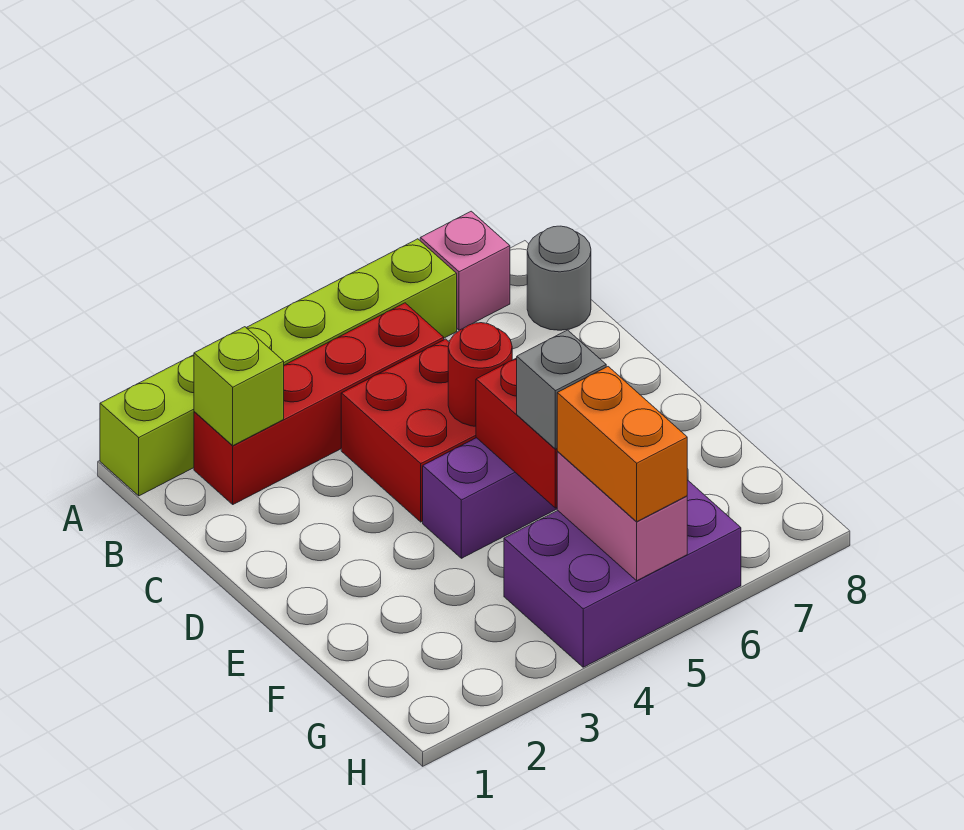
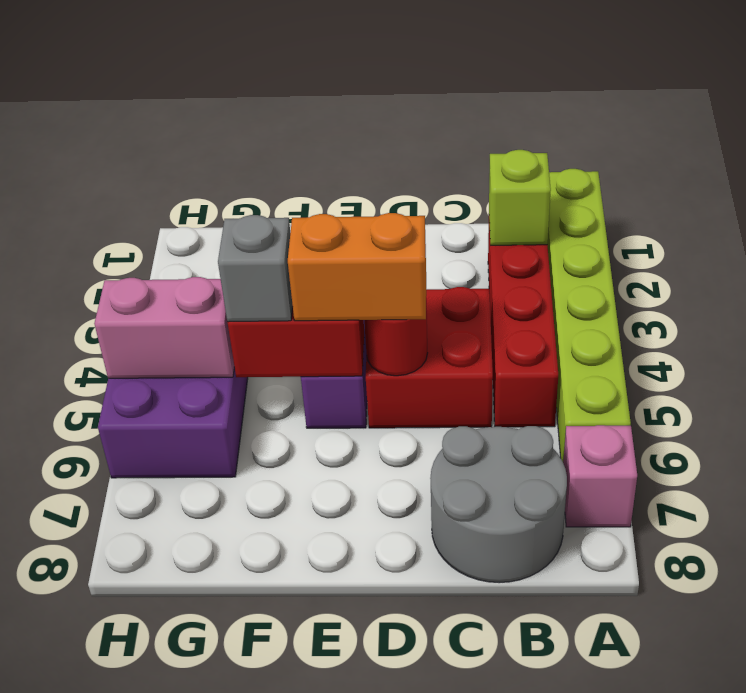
grey 1x1 round brick [527,226,591,330] -> grey 2x2 round brick [430,426,567,583]
orange 1x2 brick [557,367,687,521] -> orange 1x2 brick moved to [288,213,426,321]

